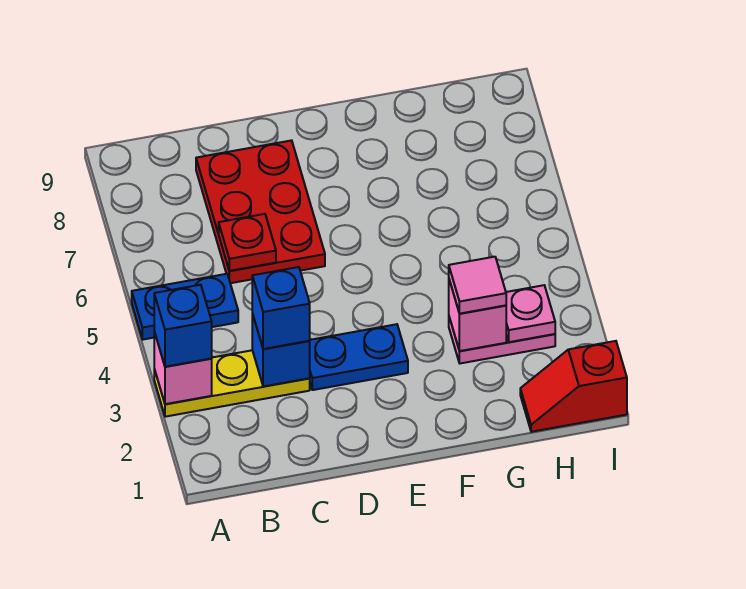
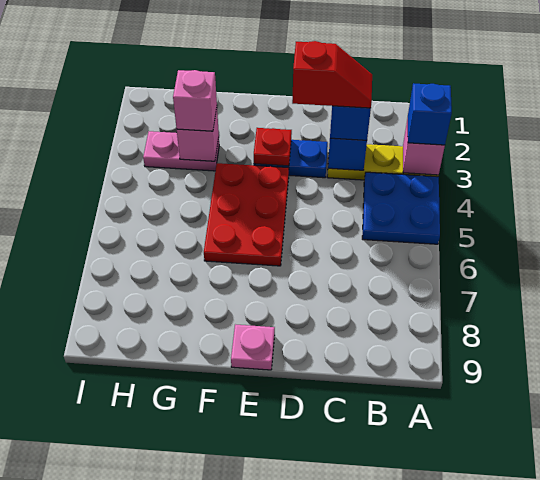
blue 1x2 plate [132,274,238,340] -> blue 2x2 plate [362,172,440,244]
red 2x3 plate [196,140,325,283] -> red 2x3 plate moved to [204,163,289,266]
red 1x1 plate [219,214,276,271] -> red 1x1 plate moved to [254,128,292,166]
pink 1x1 tile [449,257,506,314] -> pink 1x1 brick [173,70,217,131]
red 1x2 slope [520,341,627,432] -> red 1x2 slope moved to [292,41,372,108]
pink 1x1 plate [506,285,555,342] -> pink 1x1 plate moved to [231,324,275,370]

